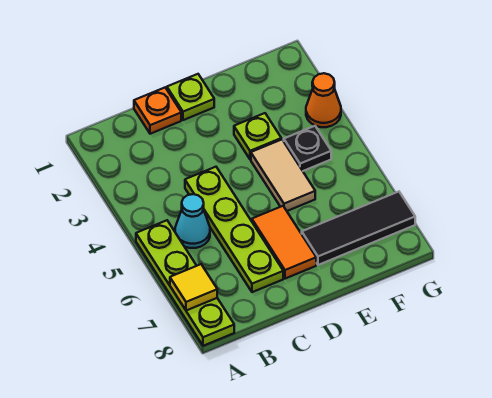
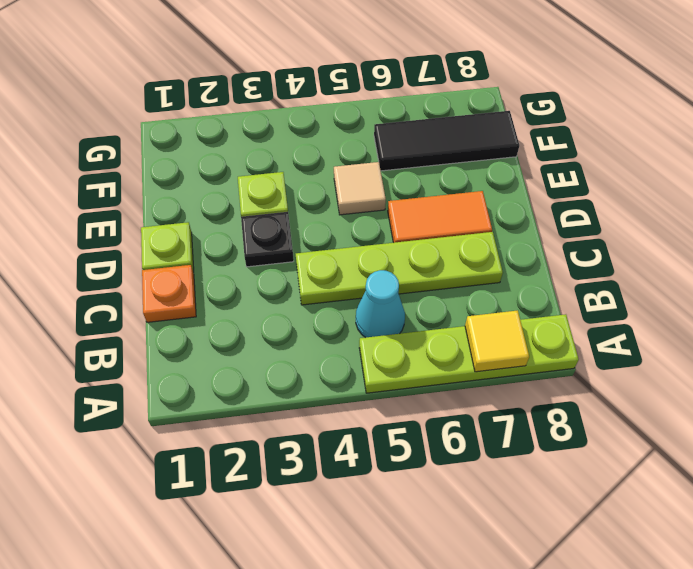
tan 1x2 tile [251,139,315,211] -> tan 1x1 tile [334,162,386,215]
black 1x3 tile [302,192,415,265] -> black 1x3 tile turned to [374,111,519,171]
black 1x1 plate [284,126,331,171] -> black 1x1 plate moved to [241,212,294,267]
orange 1x1 cone [306,73,341,127] -> none

